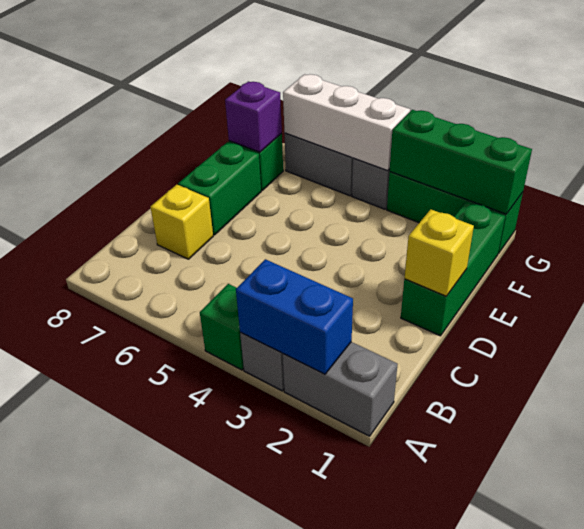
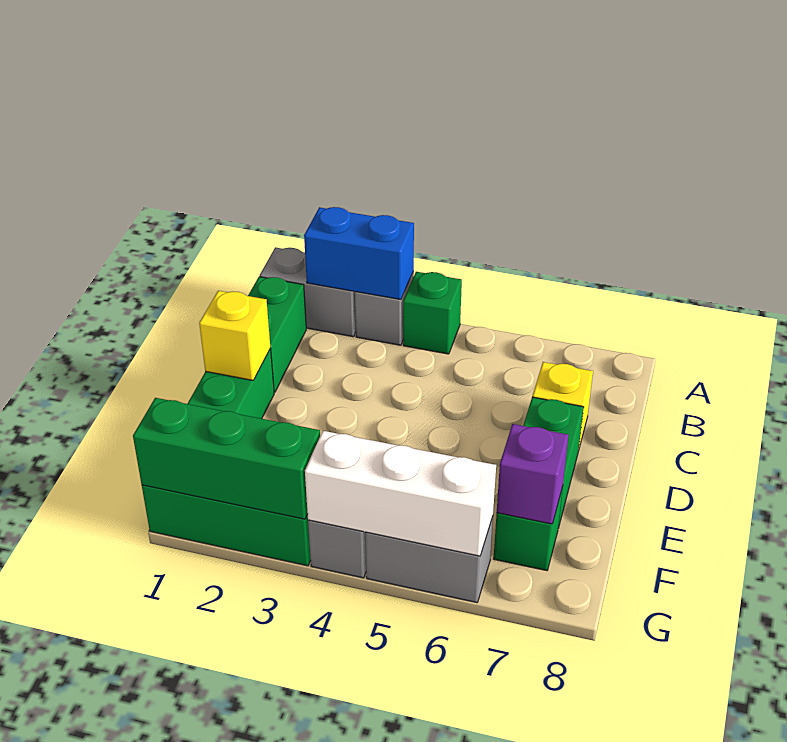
none -> green 1x2 brick [248,277,306,392]

